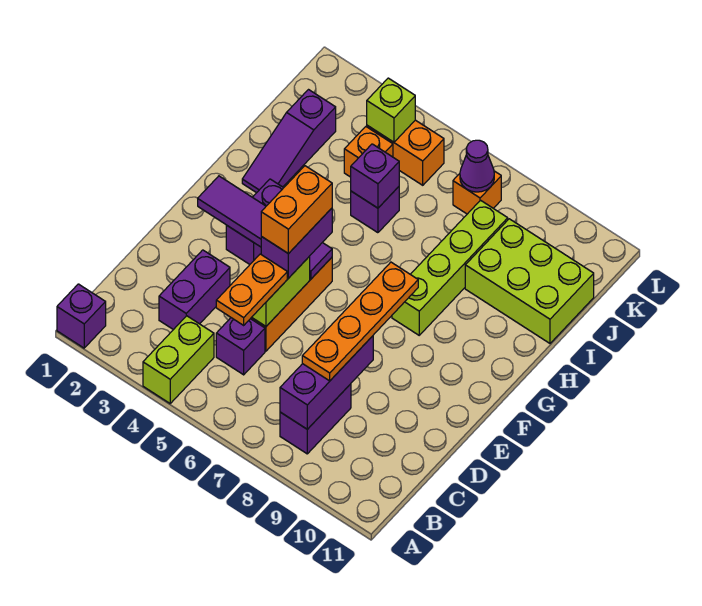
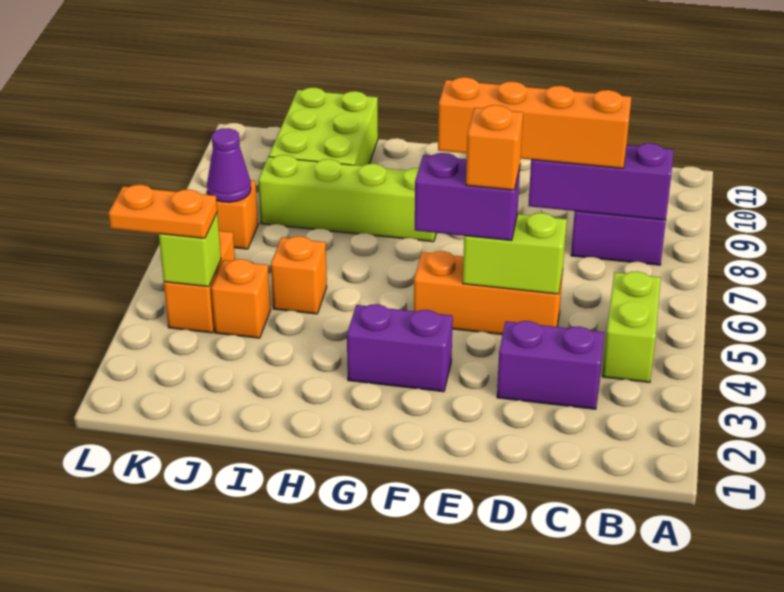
purple 1x1 brick [57,284,106,348] -> none
lime 1x2 brick [143,316,214,403] -> lime 1x2 brick turned to [602,271,661,382]
purple 1x1 brick [216,318,265,375] -> none
orange 1x2 plate [216,254,287,325] -> orange 1x2 plate moved to [109,185,217,238]
orange 1x4 plate [302,262,418,381] -> orange 1x4 brick [438,77,631,168]
orange 1x2 brick [261,166,332,254] -> orange 1x1 brick [466,105,523,190]
purple 1x4 tile [198,176,332,279] -> none
purple 1x3 slope [242,90,336,193] -> none
purple 1x1 brick [351,187,399,233] -> orange 1x1 brick [271,236,327,314]
purple 1x1 brick [351,144,399,208] -> none

